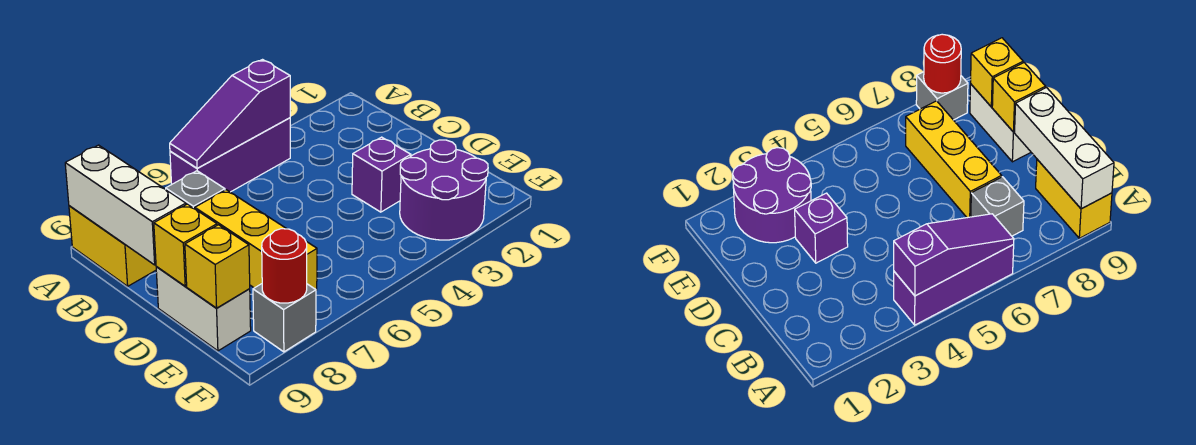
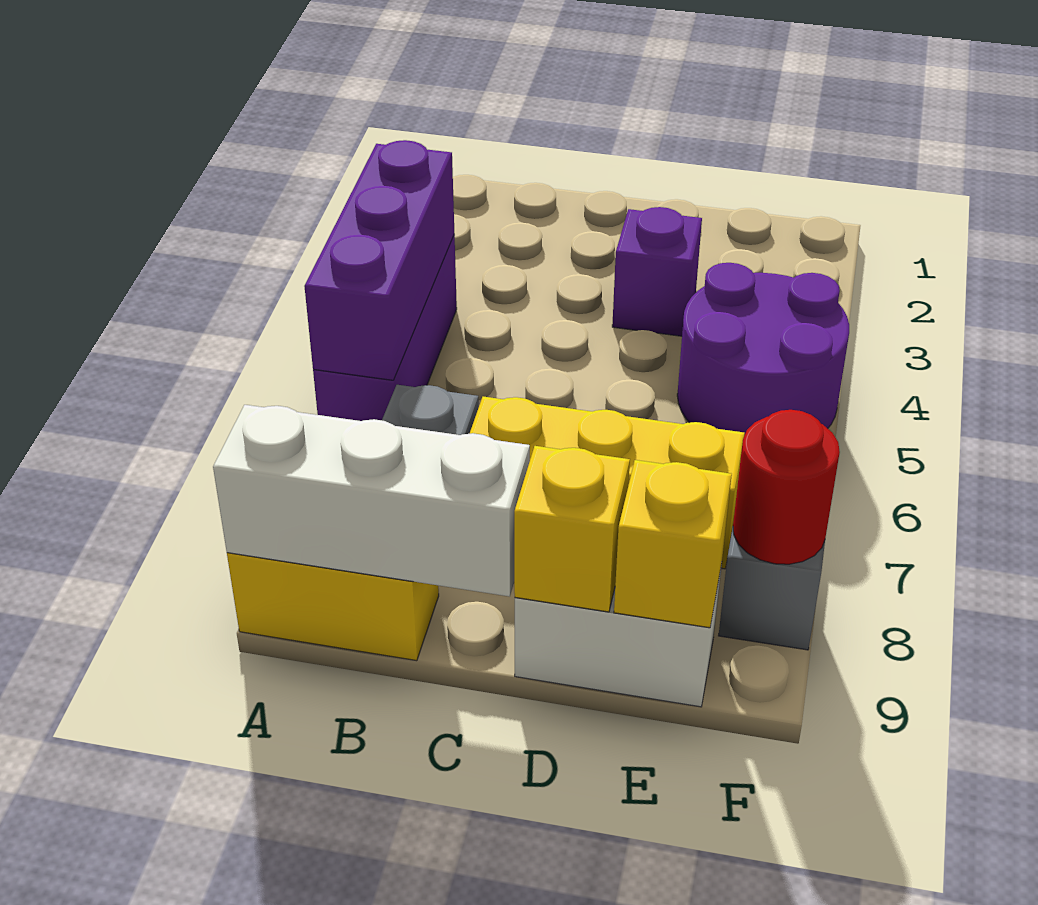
purple 1x3 slope [170,60,290,168] -> purple 1x3 brick [304,140,454,380]
purple 2x2 round brick [400,140,488,240] -> purple 2x2 round brick moved to [677,263,849,435]

